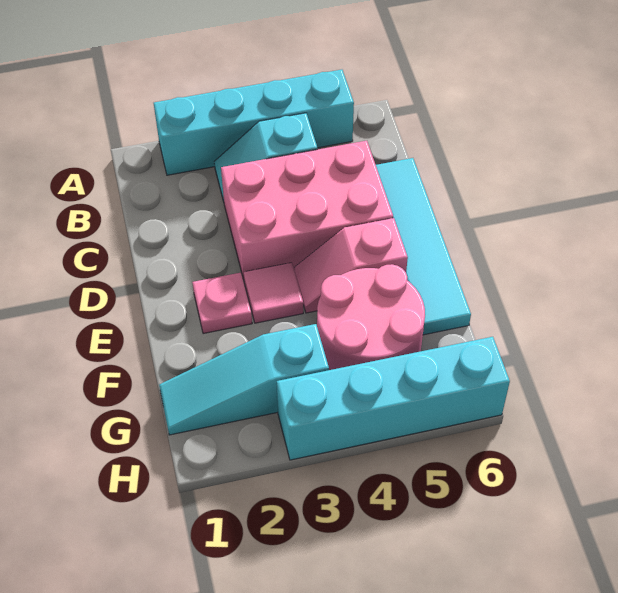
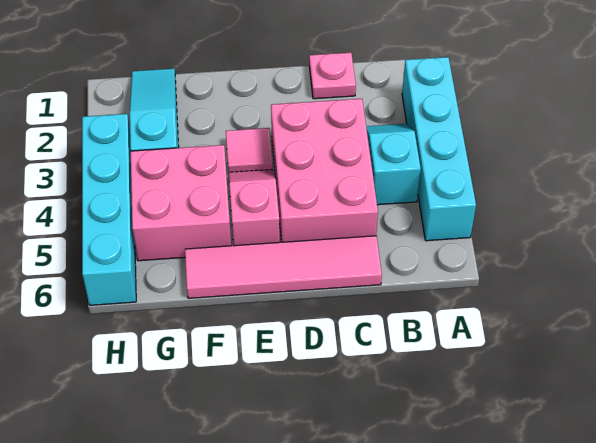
cyan 1x4 tile [376,158,471,335] -> pink 1x4 tile [185,236,382,298]
pink 1x1 plate [192,273,252,334] -> pink 1x1 plate moved to [309,53,356,99]
pink 2x2 round brick [317,264,425,370] -> pink 2x2 brick [131,145,231,261]

